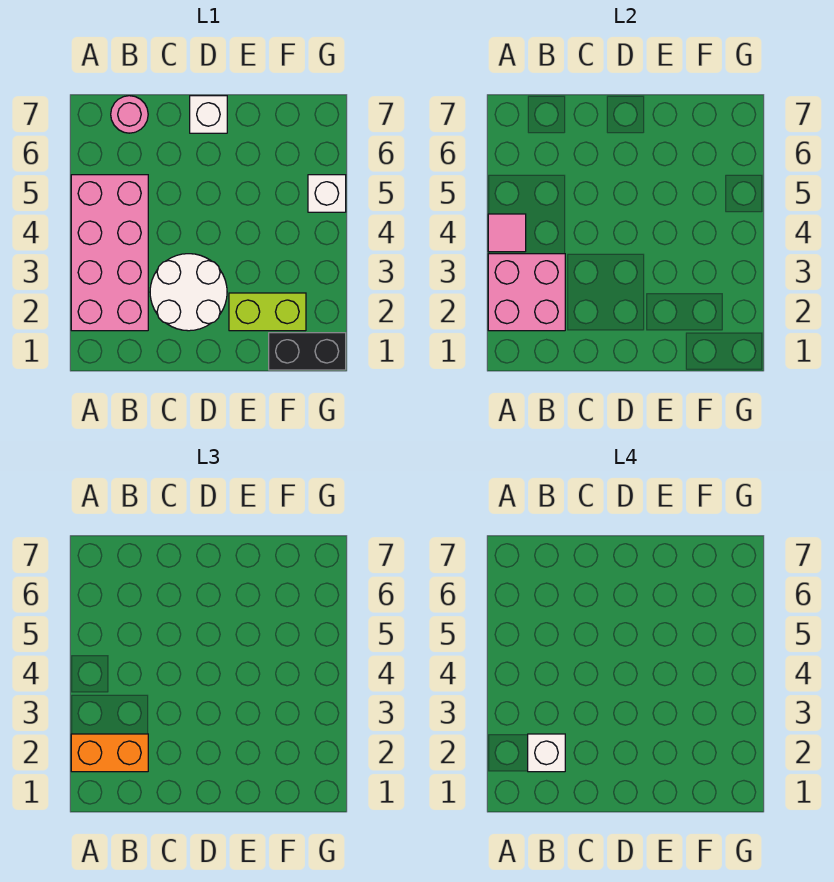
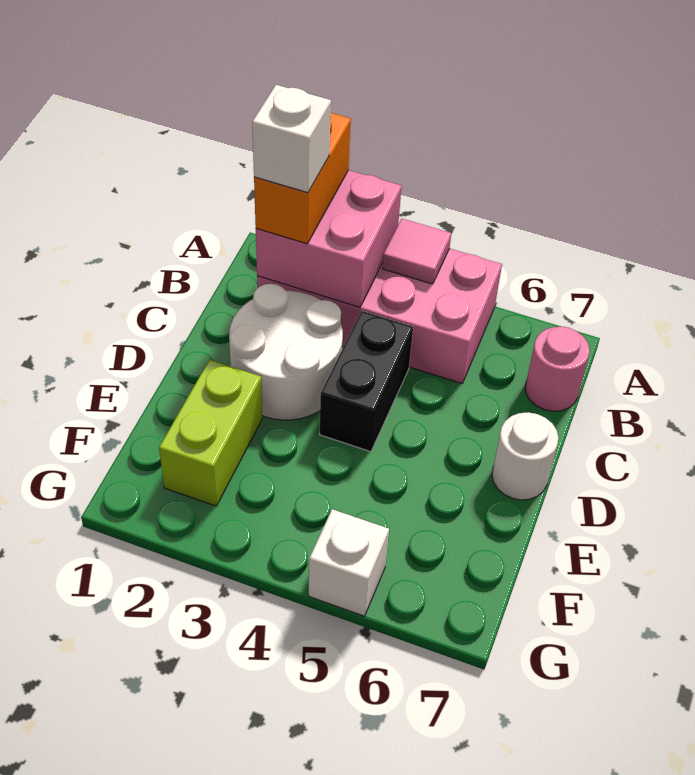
white 1x1 brick [190,96,227,133] -> white 1x1 round brick [492,412,559,500]
black 1x2 brick [269,333,346,370] -> black 1x2 brick moved to [320,311,413,452]

